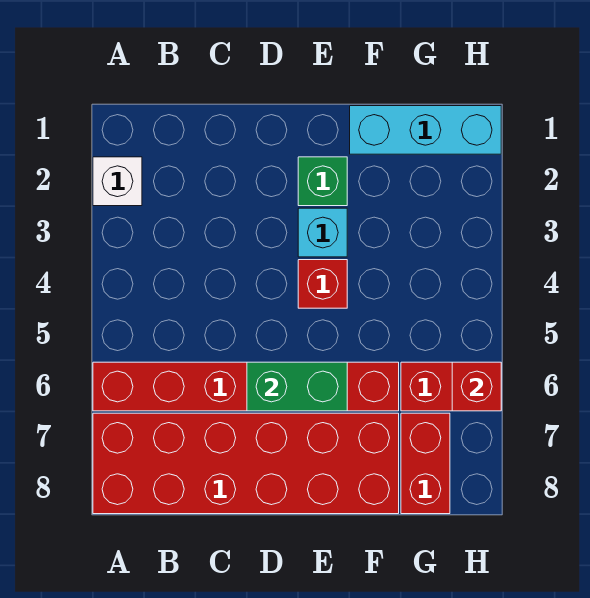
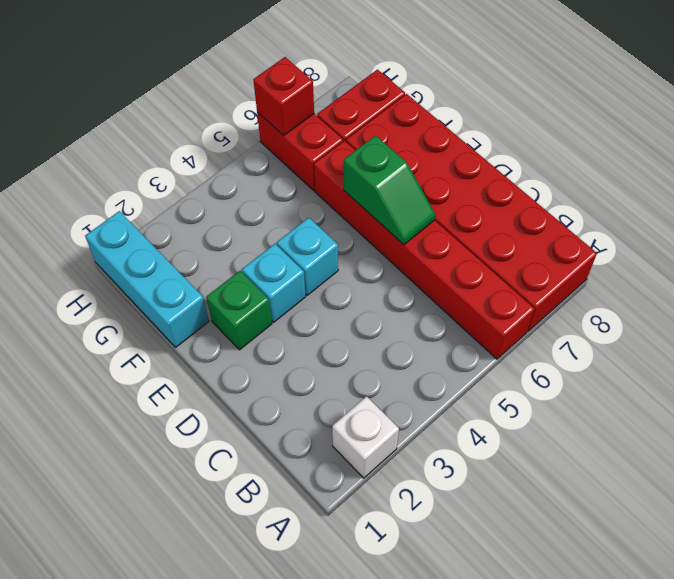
green 1x2 brick [247,362,347,411] -> green 1x2 slope [344,136,435,245]
red 1x1 brick [298,260,347,308] -> cyan 1x1 brick [277,218,338,295]

